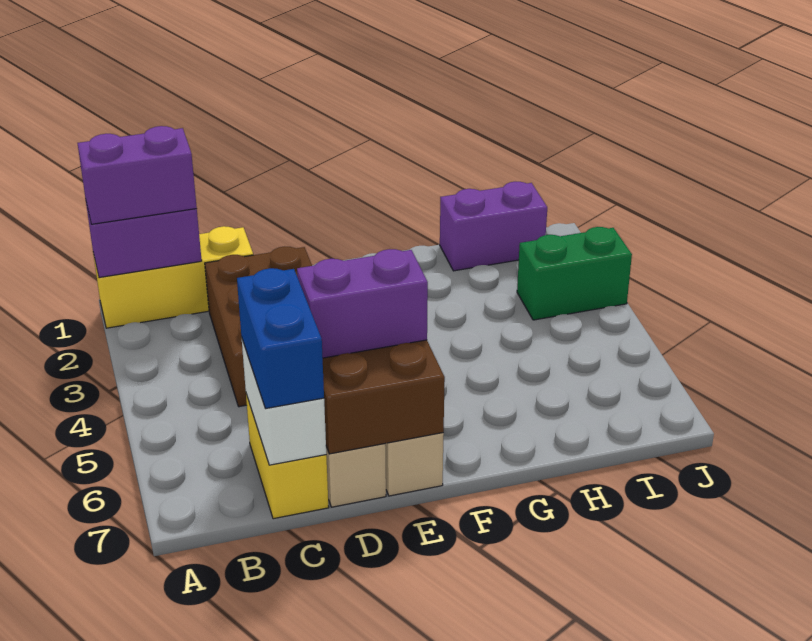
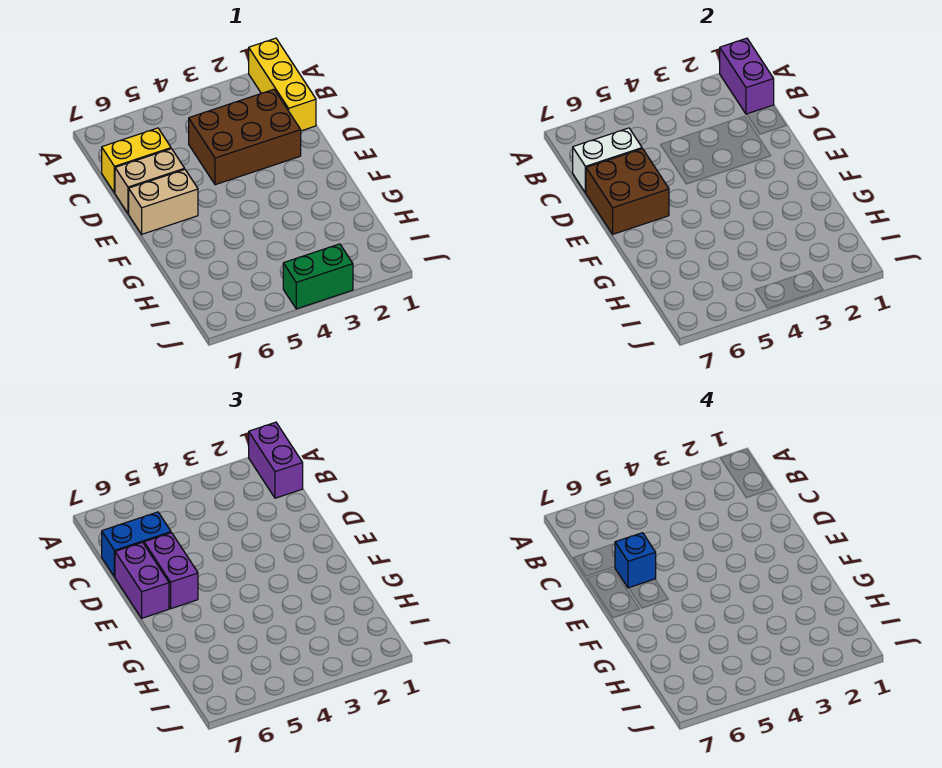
none -> blue 1x1 brick [615,533,656,588]
purple 1x2 brick [440,182,547,271] -> purple 1x2 brick moved to [115,542,169,618]
green 1x2 brick [517,227,632,320] -> green 1x2 brick turned to [283,244,353,309]

